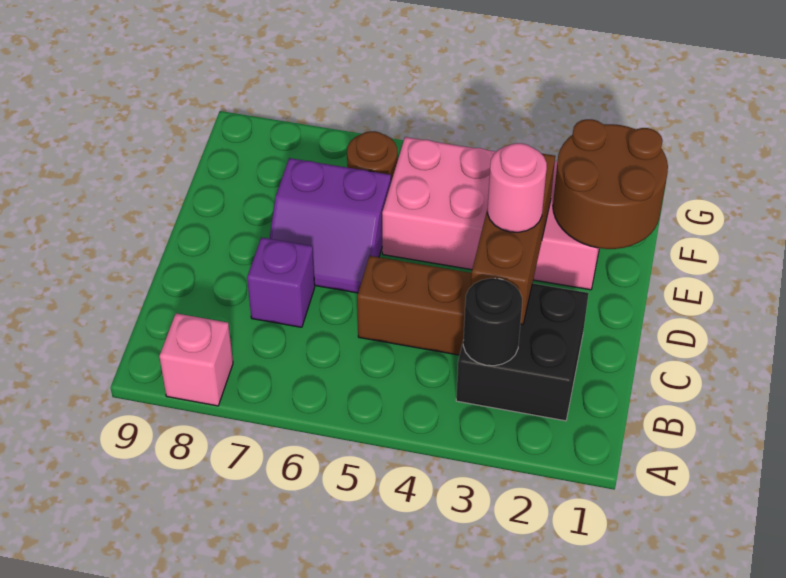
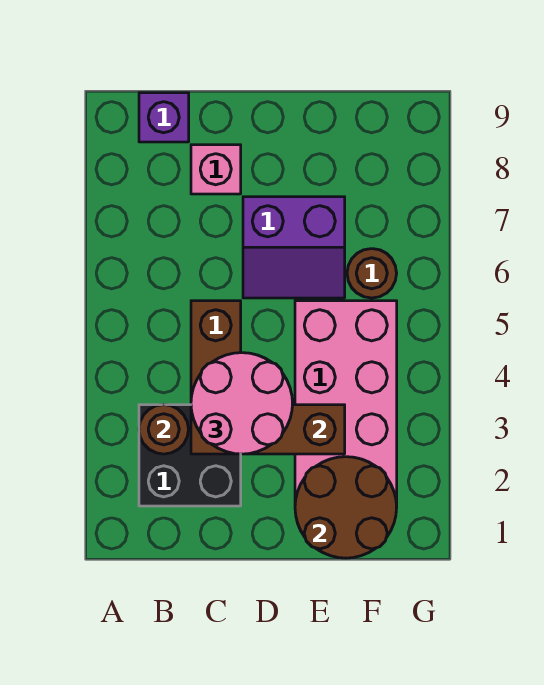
pink 1x1 brick [159,313,233,406] -> pink 1x1 brick moved to [191,145,241,194]
black 1x1 round brick [463,278,522,366] -> brown 1x1 round brick [139,405,188,454]
purple 1x1 brick [247,237,315,327] -> purple 1x1 brick moved to [139,93,189,142]
pink 1x1 round brick [487,143,547,232] -> pink 2x2 round brick [191,353,293,454]
purple 2x2 slope [269,158,391,293] -> purple 2x2 slope turned to [243,197,345,298]

